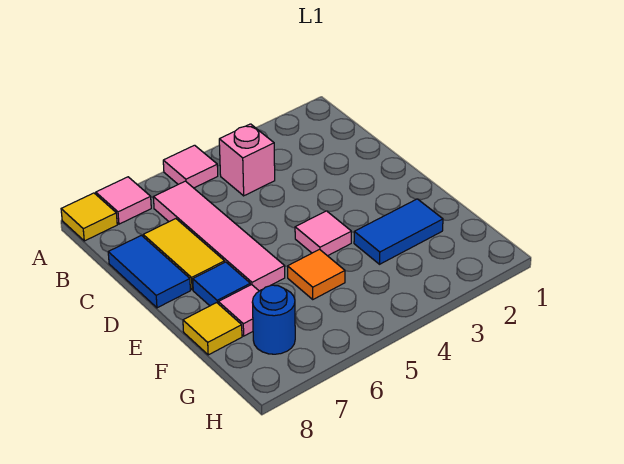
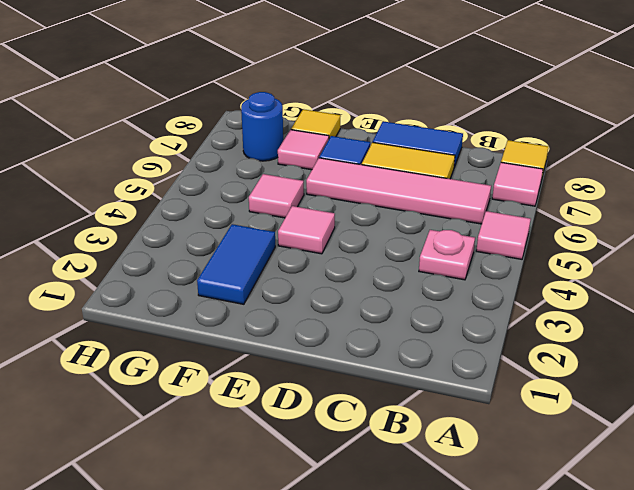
pink 1x1 brick [219,124,275,196] -> pink 1x1 plate [419,230,475,280]
orange 1x1 tile [288,249,345,299] -> pink 1x1 tile [249,174,304,218]

